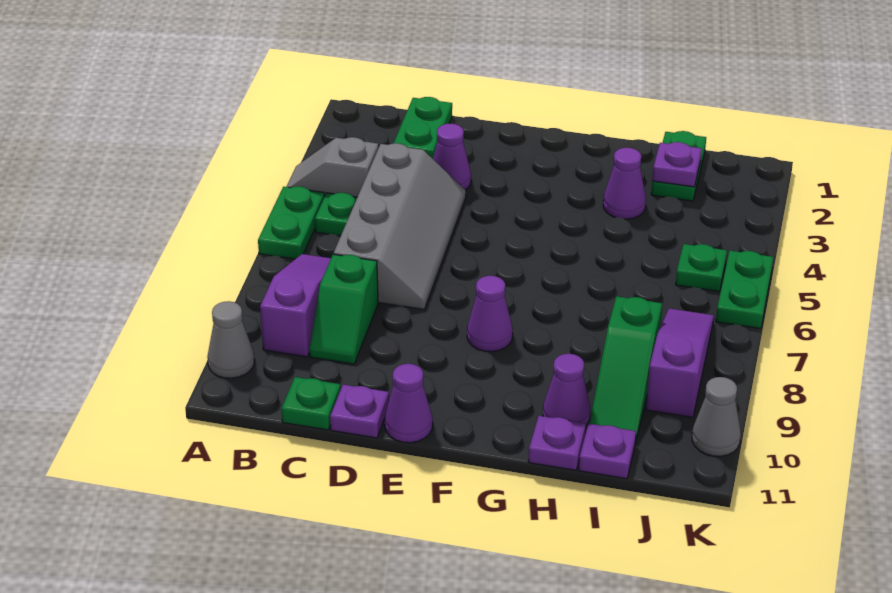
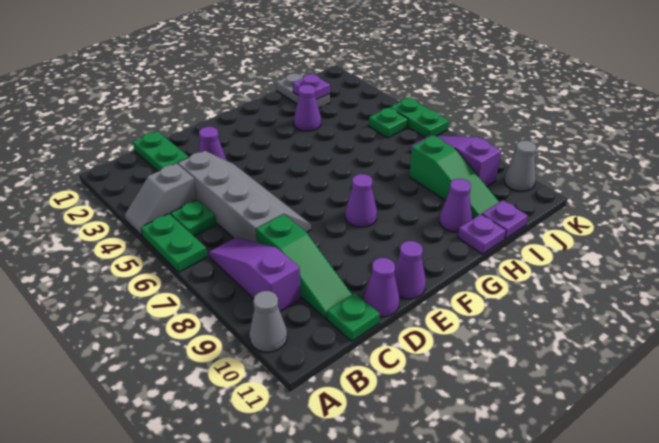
green 1x2 slope [309,254,378,364] -> green 1x3 slope [256,214,352,319]
purple 1x1 plate [330,385,389,438] -> purple 1x1 cone [364,258,399,317]
green 1x2 plate [651,131,706,201] -> grey 1x2 plate [276,73,330,108]

